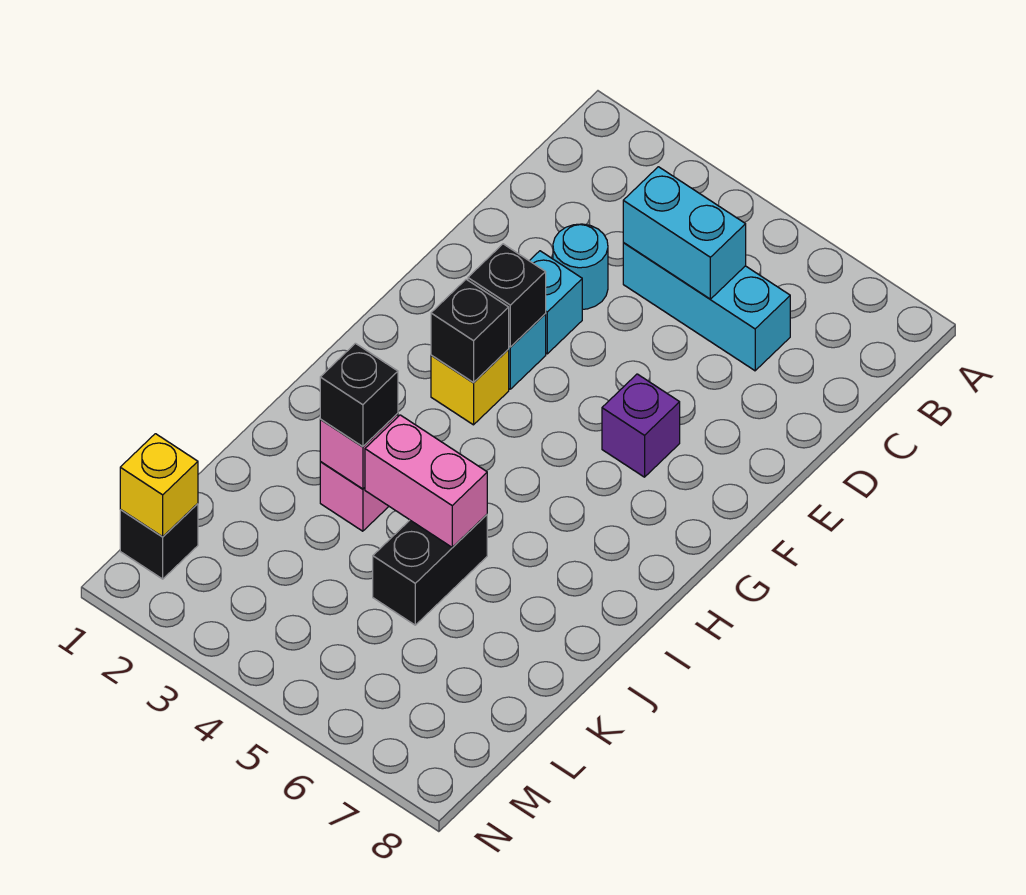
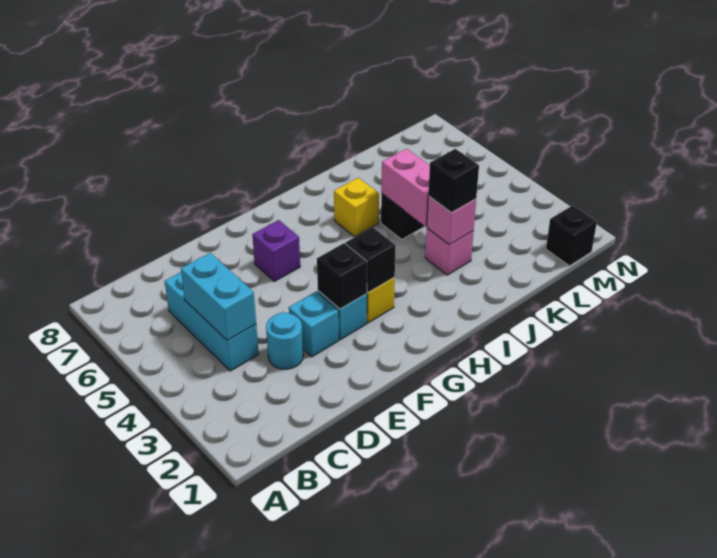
yellow 1x1 brick [120,434,198,537] -> yellow 1x1 brick moved to [334,178,379,237]

